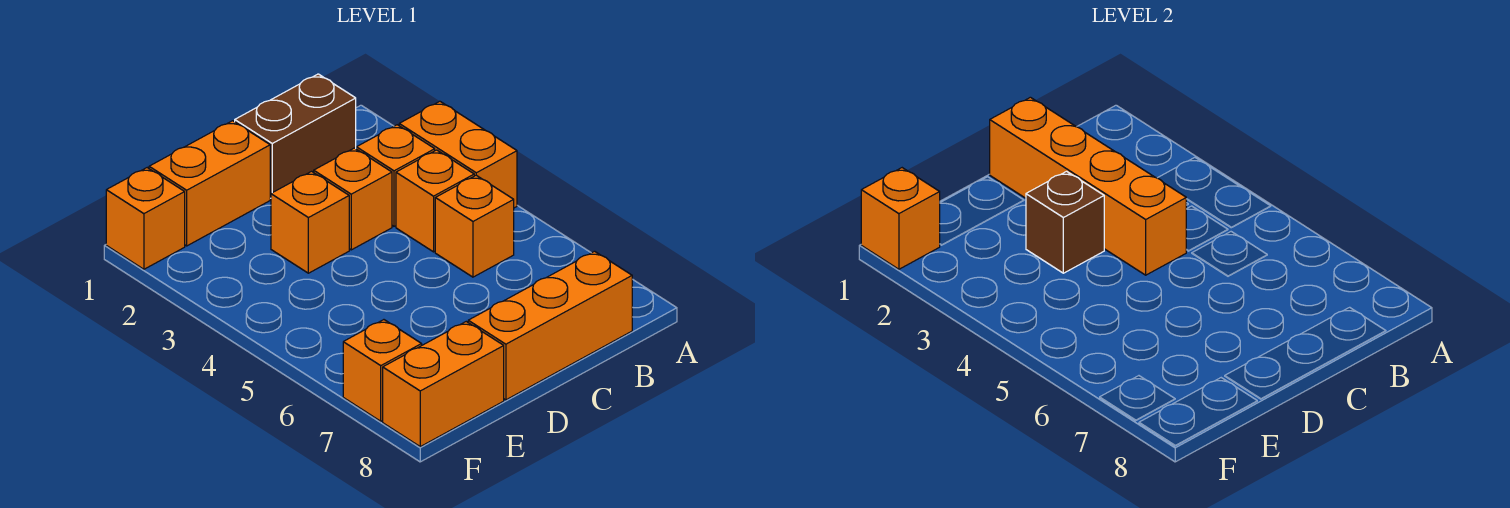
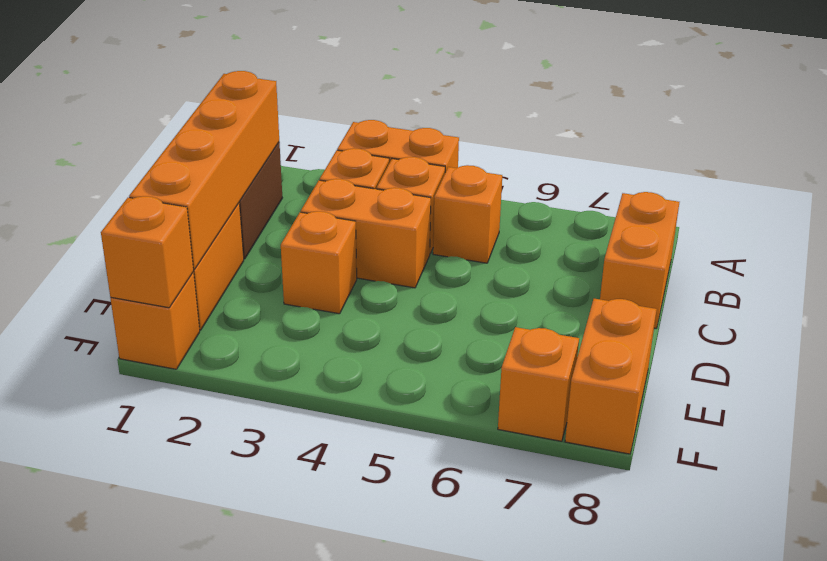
orange 1x3 brick [468,251,632,400] -> orange 1x2 brick [600,192,679,328]
orange 1x4 brick [990,97,1186,275] -> orange 1x4 brick turned to [129,71,279,269]
orange 1x1 brick [314,148,392,250] -> orange 1x2 brick [301,179,431,288]
brown 1x1 brick [1026,171,1104,273] -> none

